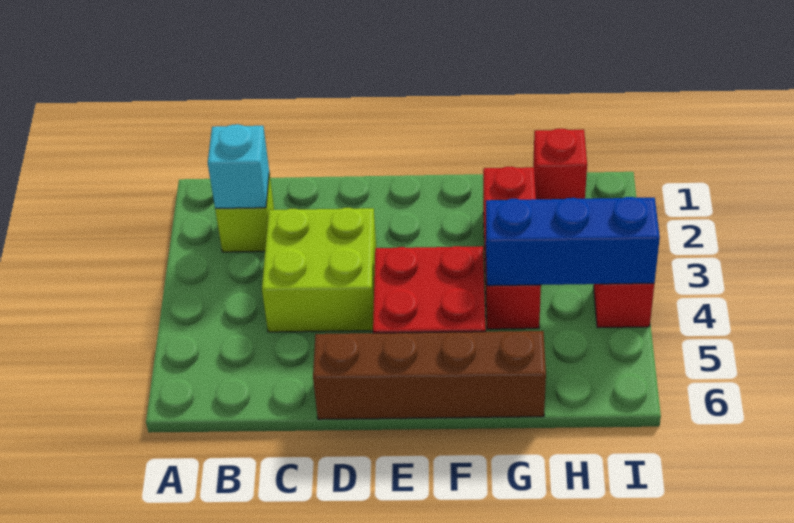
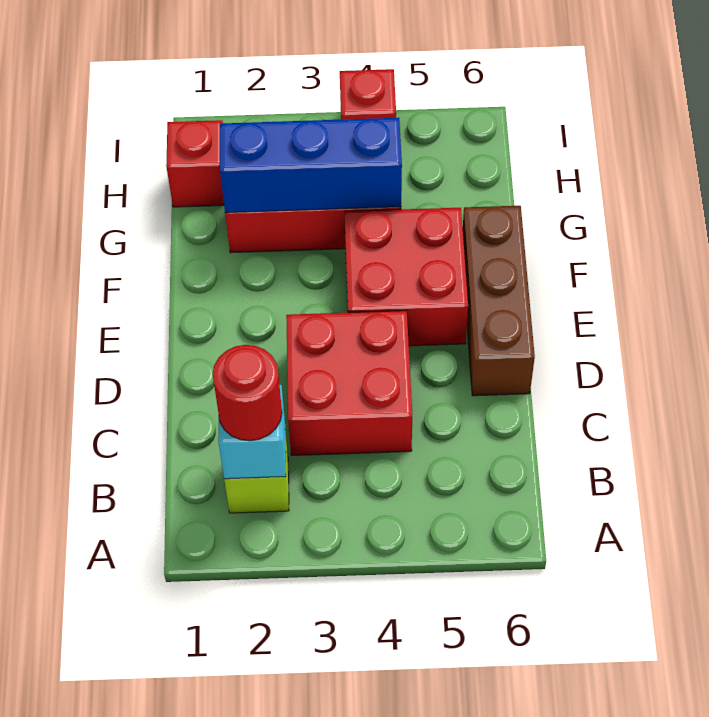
none -> red 1x1 round brick [213,345,282,441]
lime 2x2 brick [262,208,376,332] -> red 2x2 brick [286,311,412,455]
brown 1x4 brick [313,331,546,419] -> brown 1x3 brick [463,206,535,396]
blue 1x3 brick [486,197,660,286] -> blue 1x3 brick turned to [220,118,402,213]

